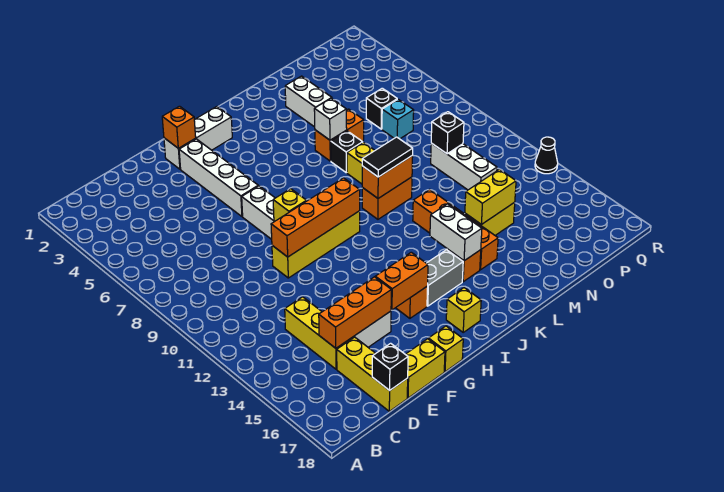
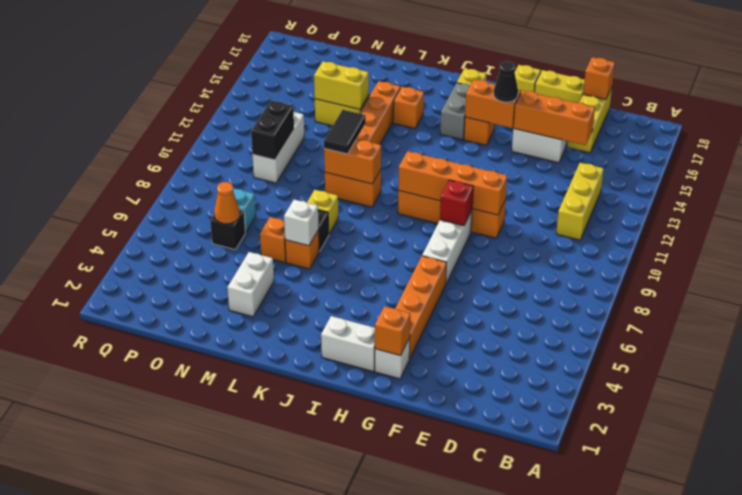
yellow 1x3 brick [285,297,354,369] -> yellow 1x3 brick moved to [556,163,604,240]
black 1x1 brick [372,343,408,391] -> orange 1x1 brick [583,57,615,99]
yellow 1x4 brick [272,211,360,278] -> orange 1x4 brick [398,191,506,238]
white 1x4 brick [179,139,258,216] -> orange 1x4 brick [395,256,447,359]
yellow 1x1 brick [273,189,306,221] -> red 1x1 brick [440,180,473,226]
grey 1x2 brick [427,250,463,306] -> grey 1x2 brick turned to [440,83,470,140]
black 1x2 tile [362,137,413,177] -> black 1x2 tile turned to [324,110,366,154]
white 1x2 brick [430,204,482,261] -> none
none -> orange 1x1 cone [214,182,240,224]
black 1x1 brick [431,112,464,154] -> black 1x2 brick [251,101,294,160]
black 1x1 cone [535,137,558,174] -> black 1x1 cone moved to [494,61,518,102]

